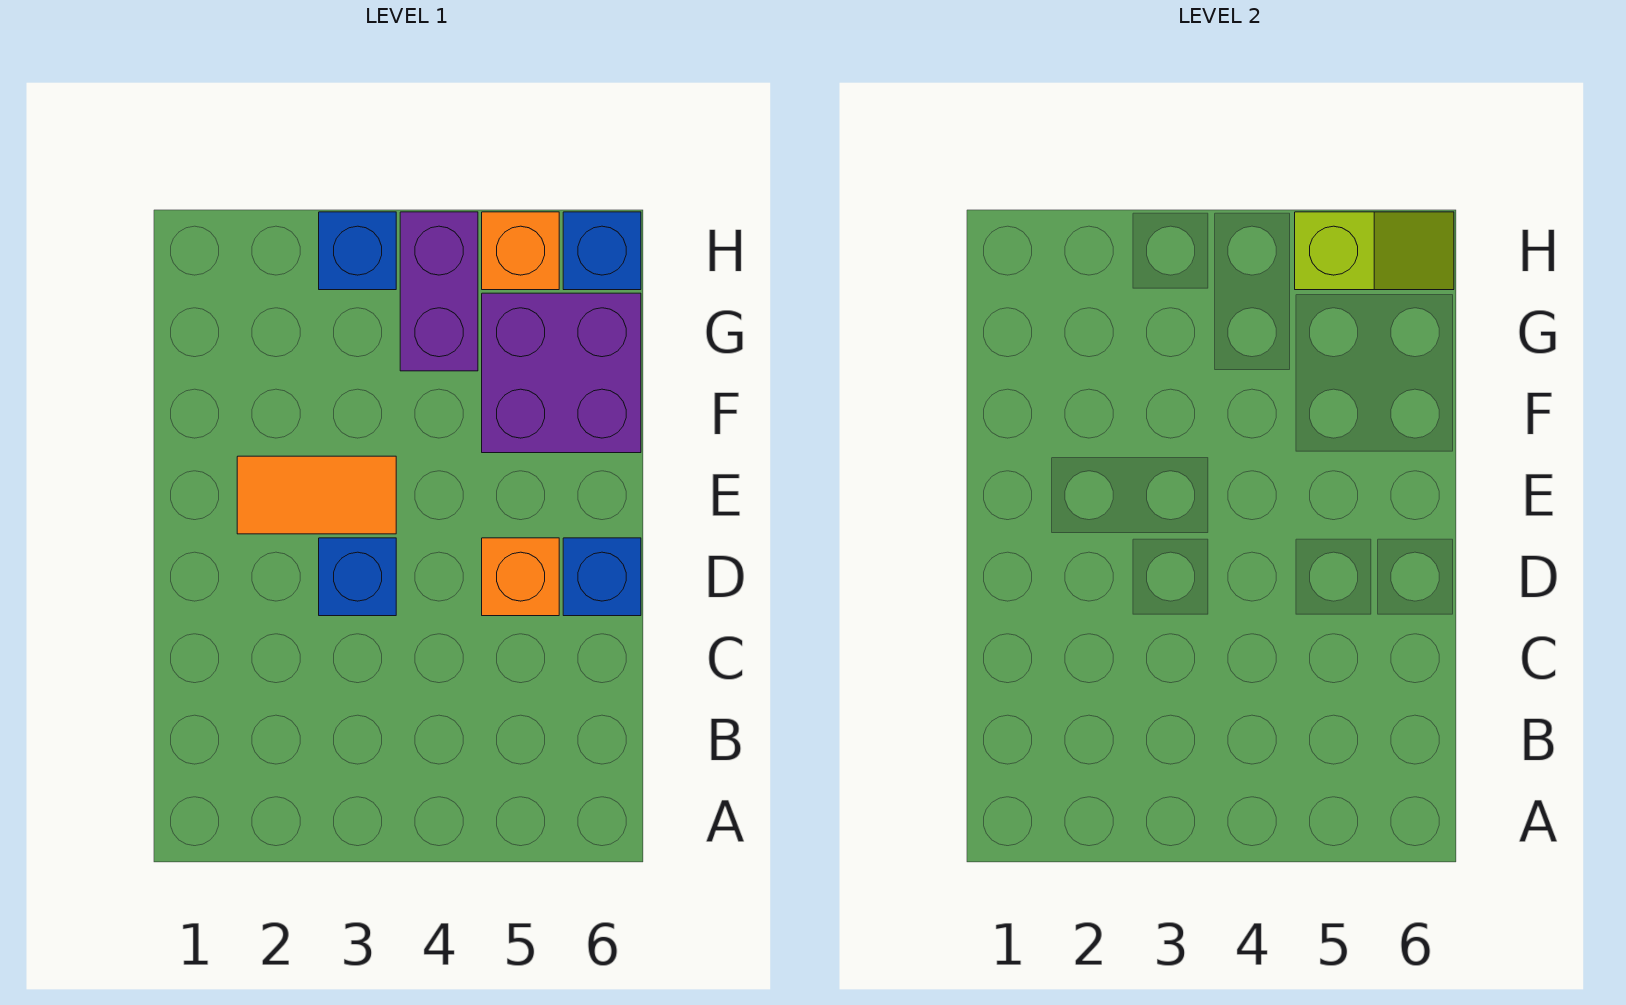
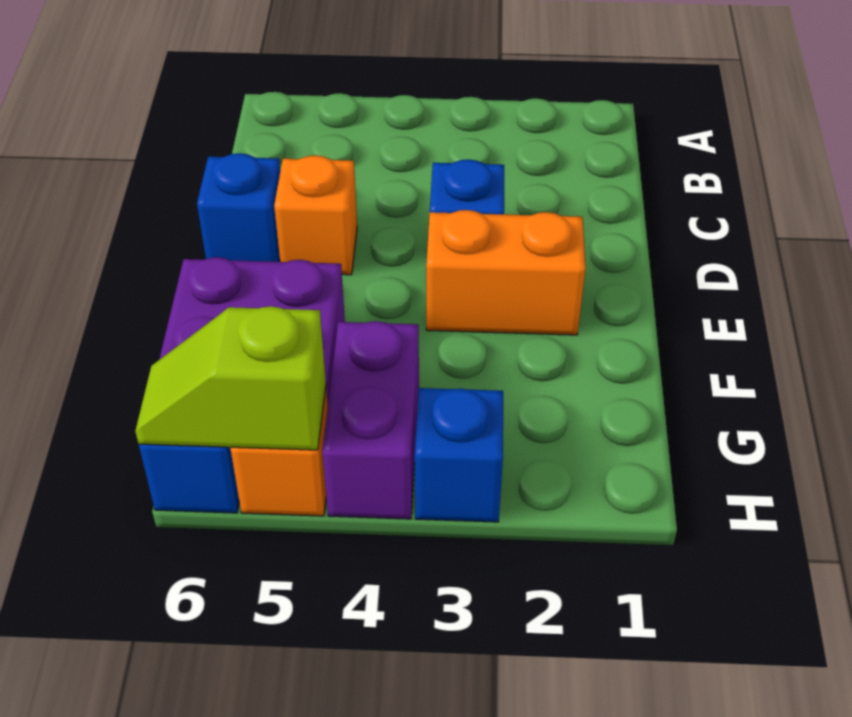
orange 1x2 tile [237,456,396,534] -> orange 1x2 brick [426,210,586,335]

